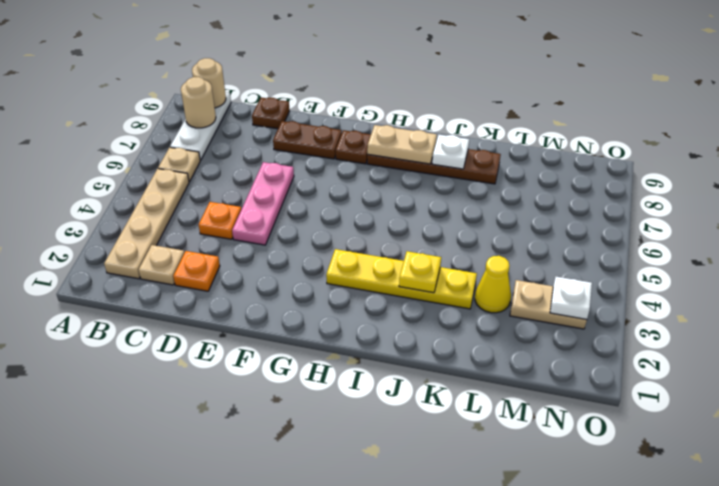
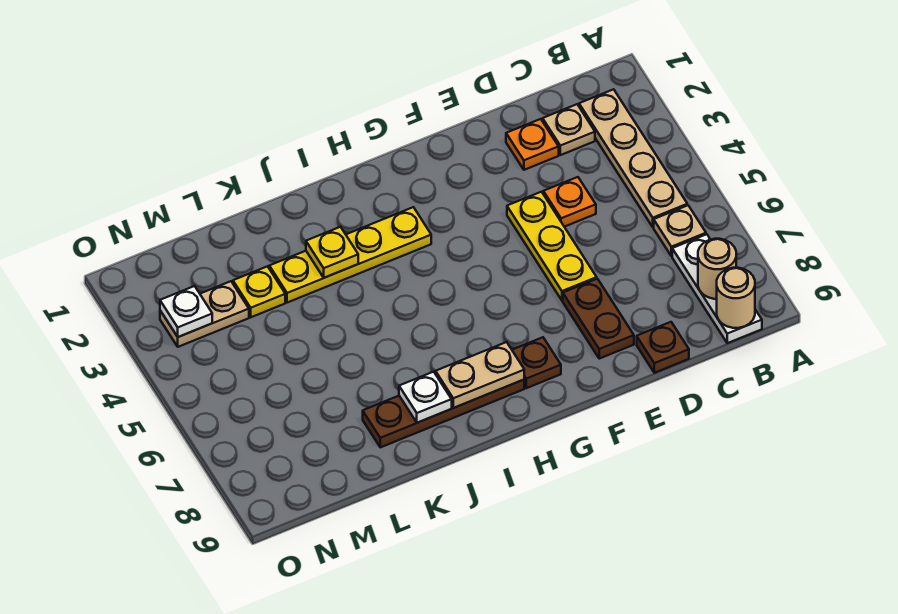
pink 1x3 plate [232,162,294,245] -> yellow 1x3 plate [507,192,597,301]
brown 1x2 plate [273,121,342,159] -> brown 1x2 plate turned to [563,279,634,359]
yellow 1x1 cone [475,256,511,313] -> yellow 1x1 plate [233,266,285,317]

